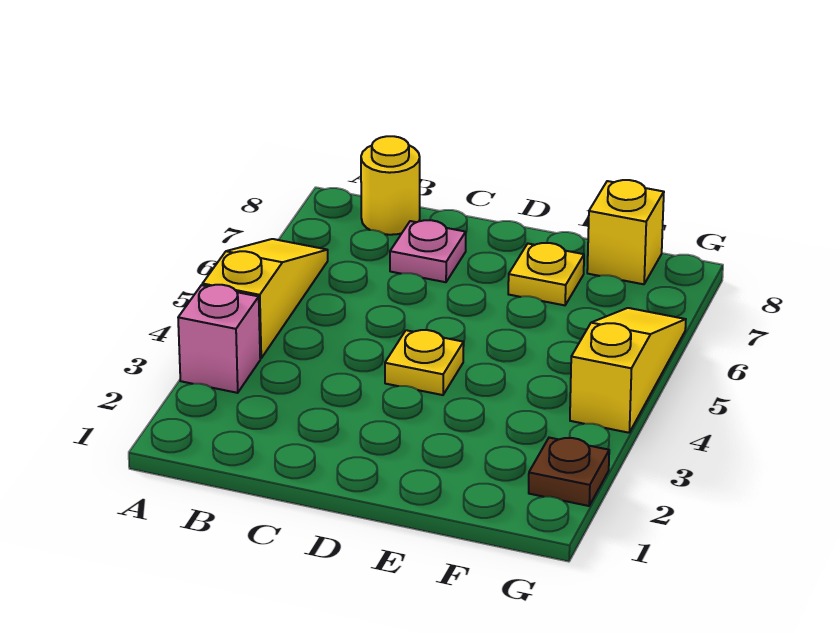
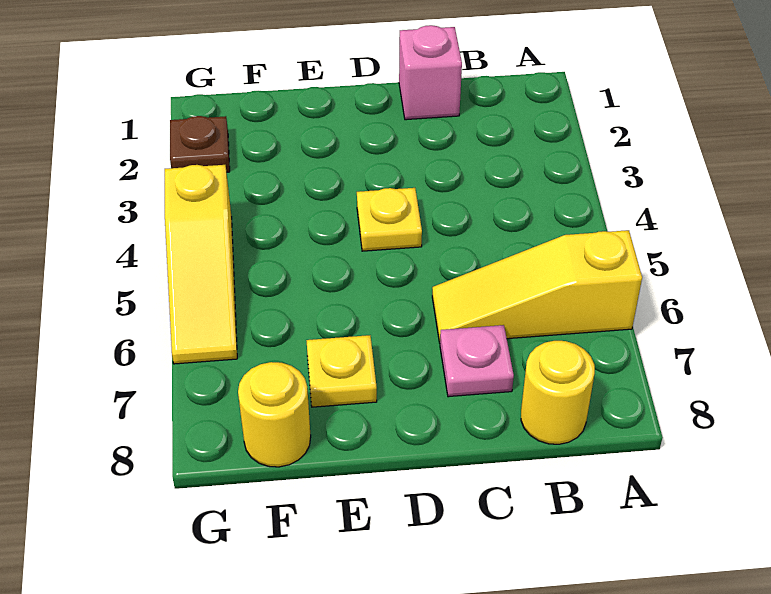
pink 1x1 brick [178,285,260,393] -> pink 1x1 brick moved to [399,25,462,120]
yellow 1x3 slope [203,239,328,358] -> yellow 1x3 slope turned to [432,230,642,343]
yellow 1x1 brick [587,180,664,284] -> yellow 1x1 round brick [238,362,311,467]

